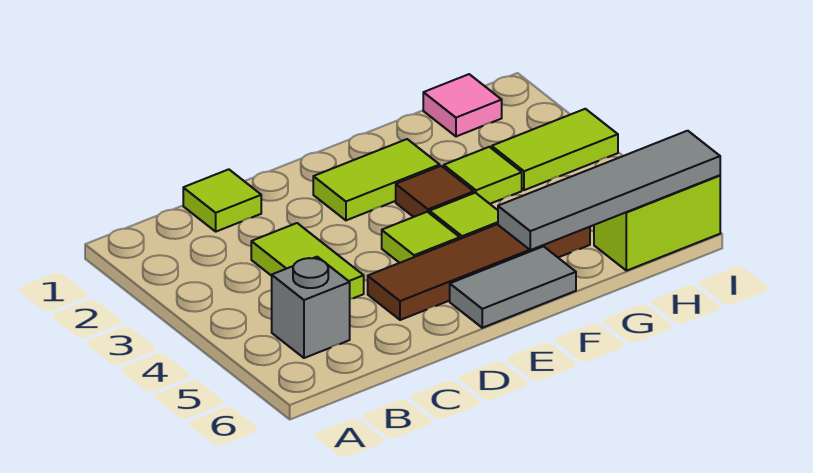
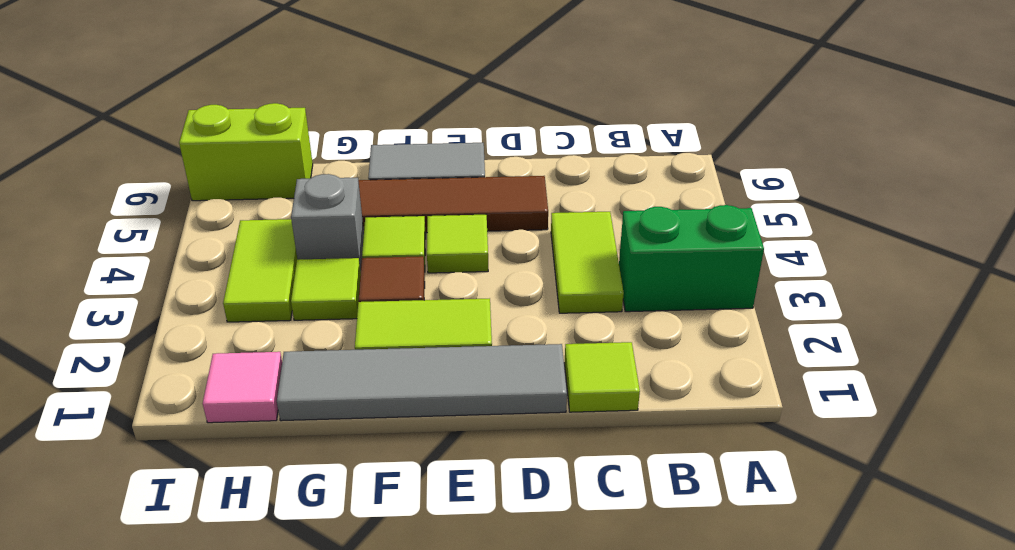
none -> green 1x2 brick [619,205,764,312]
grey 1x1 brick [272,257,350,358] -> grey 1x1 brick moved to [291,174,364,273]
grey 1x4 tile [498,131,720,250] -> grey 1x4 tile moved to [277,344,567,421]
lime 1x2 tile [492,109,618,190] -> lime 1x2 tile turned to [223,219,298,322]

